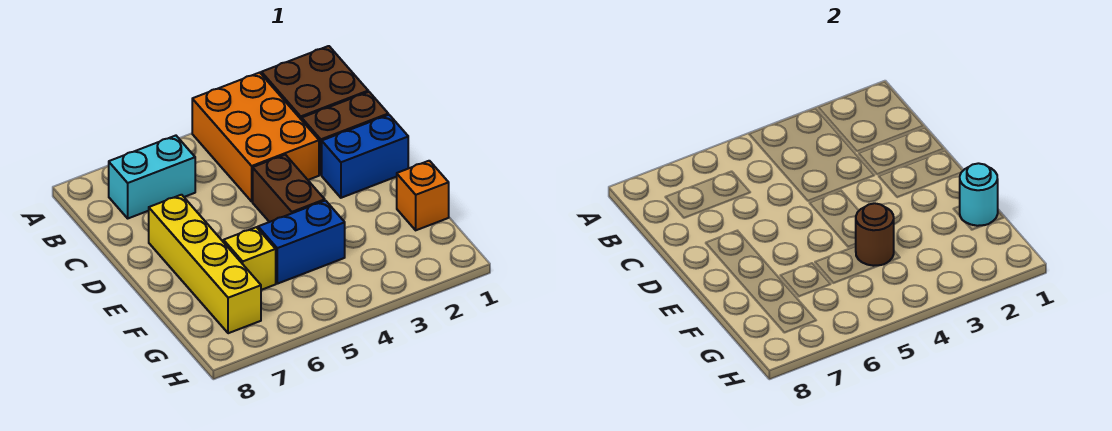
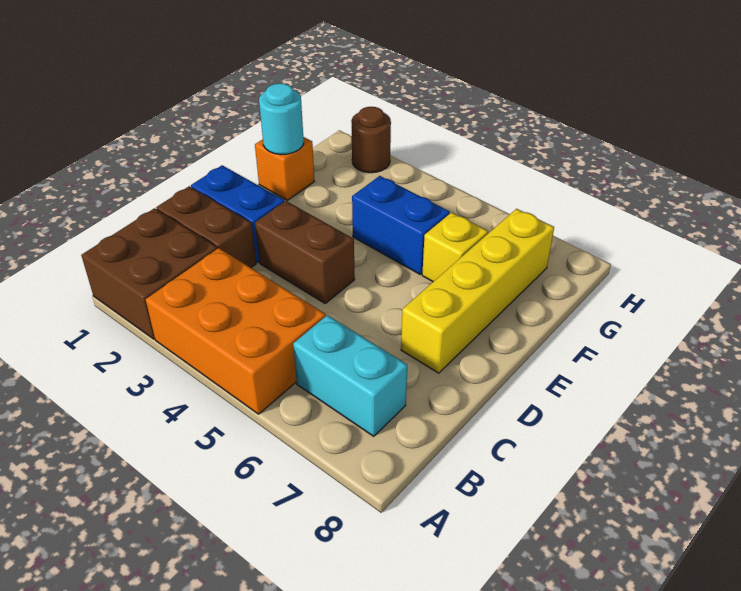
orange 2x3 brick [192,73,319,201] -> orange 2x3 brick turned to [146,248,326,414]
brown 1x2 brick [253,155,325,222] -> brown 1x2 brick turned to [255,201,355,303]
brown 1x1 round brick [856,203,894,266] -> brown 1x1 round brick moved to [351,107,391,173]

